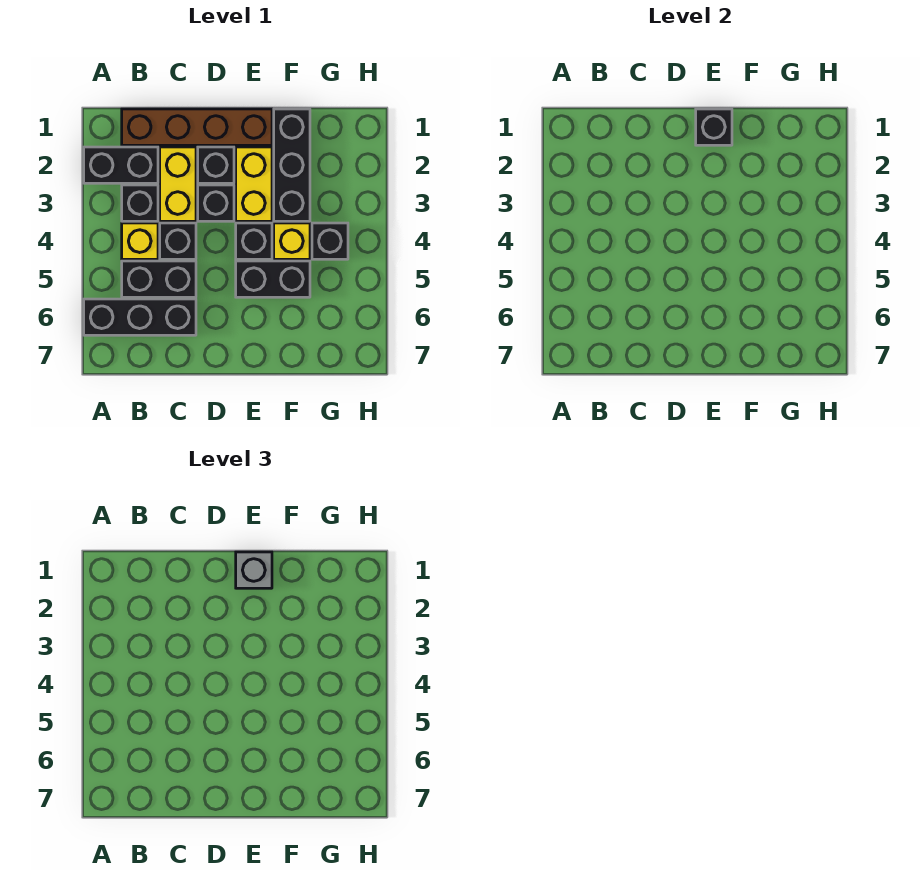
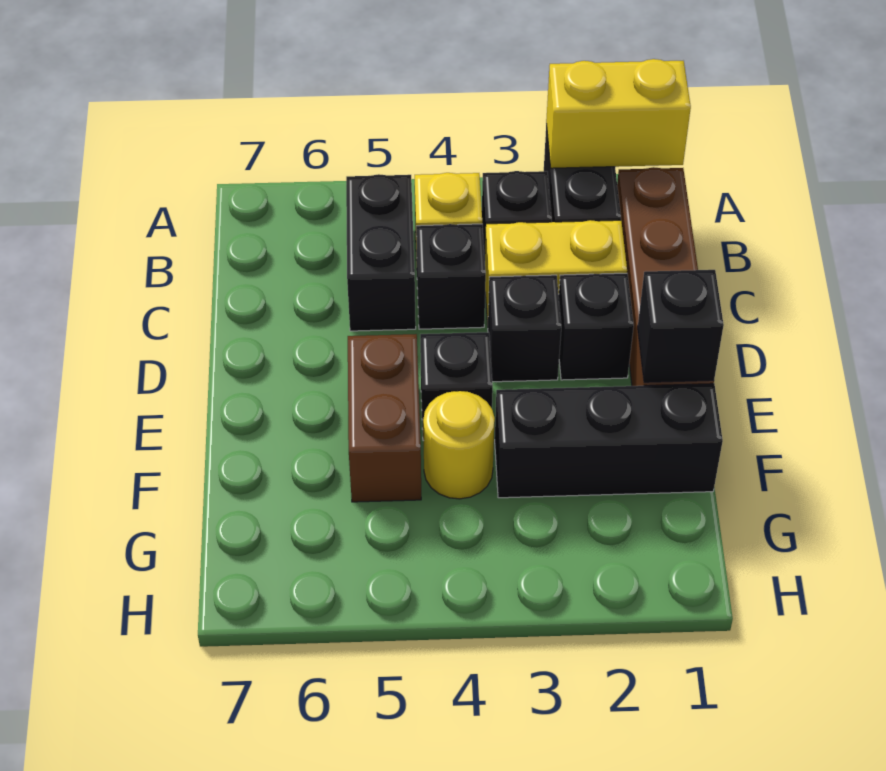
black 1x3 brick [84,299,196,335] -> none
grey 1x1 brick [236,552,272,588] -> none
yellow 1x2 brick [236,147,272,221] -> yellow 1x2 brick moved to [546,59,691,168]
black 1x2 brick [236,261,310,297] -> brown 1x2 brick [348,334,421,502]
yellow 1x1 brick [274,223,310,259] -> yellow 1x1 round brick [423,391,495,499]
black 1x1 brick [312,223,348,259] -> none

